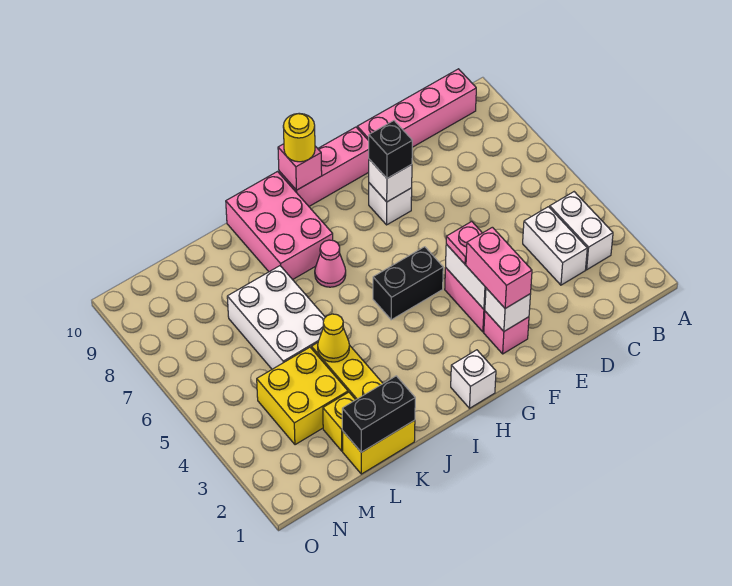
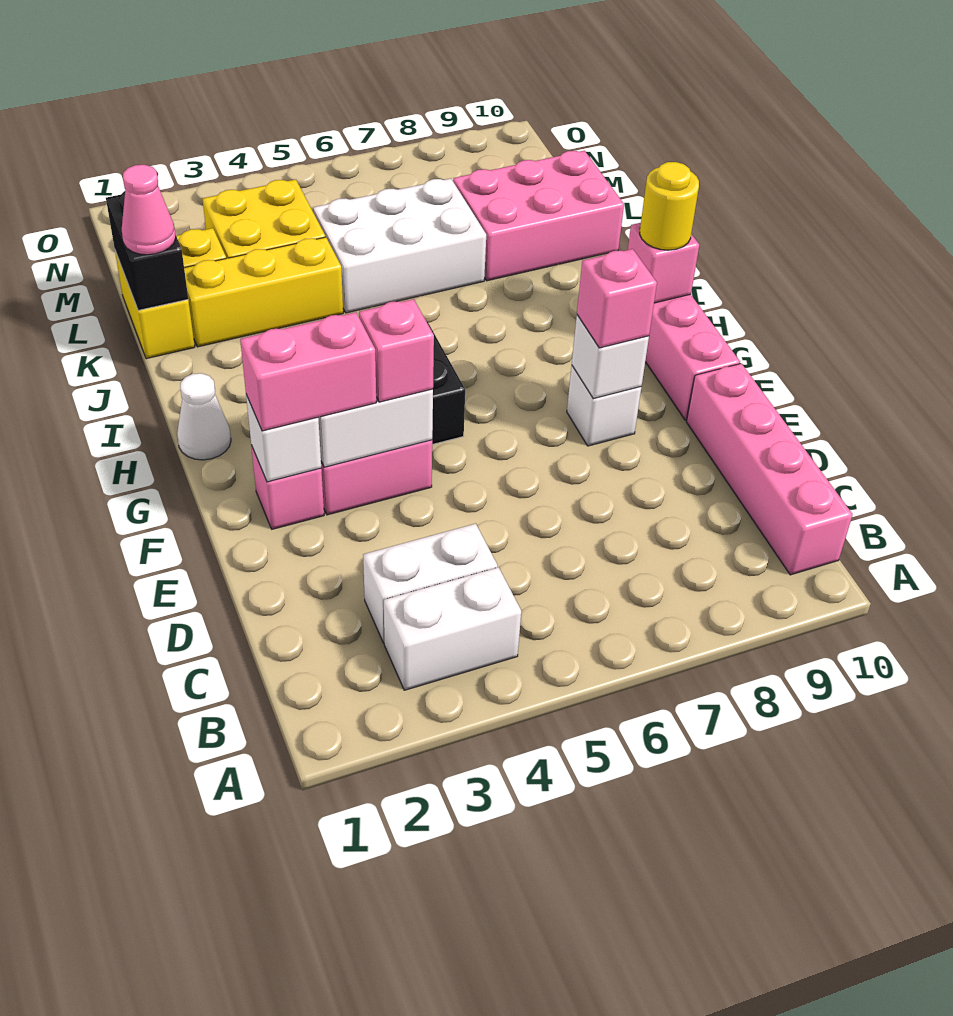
pink 1x1 plate [446,221,482,264] -> pink 1x1 brick [359,299,434,402]
black 1x1 brick [369,121,412,178] -> pink 1x1 brick [577,249,657,348]
white 1x1 brick [451,350,496,408] -> white 1x1 cone [177,373,231,460]
pink 1x1 cone [315,240,346,287] -> pink 1x1 cone moved to [122,165,176,255]
pink 2x3 brick [226,172,333,280] -> pink 2x3 brick moved to [453,151,624,281]
yellow 1x1 cone [318,314,349,362] -> none

